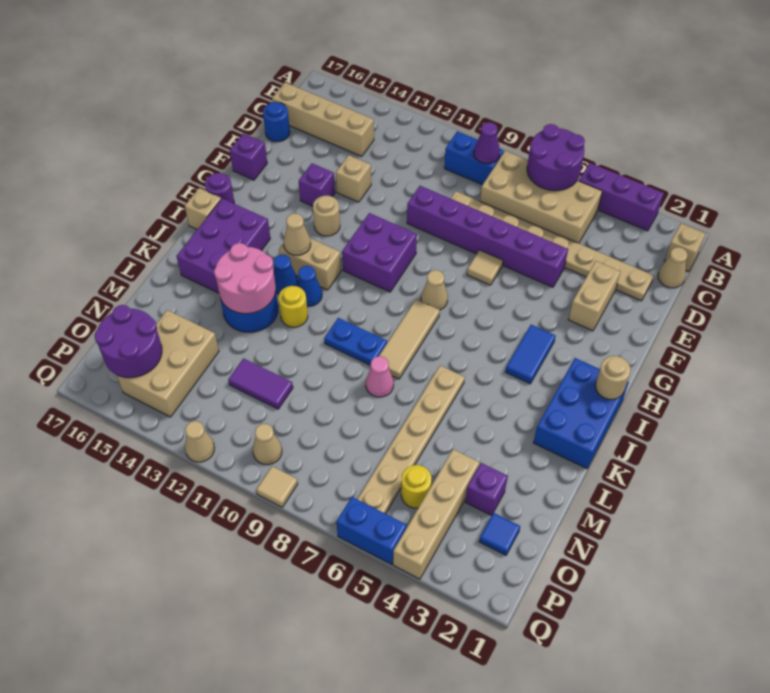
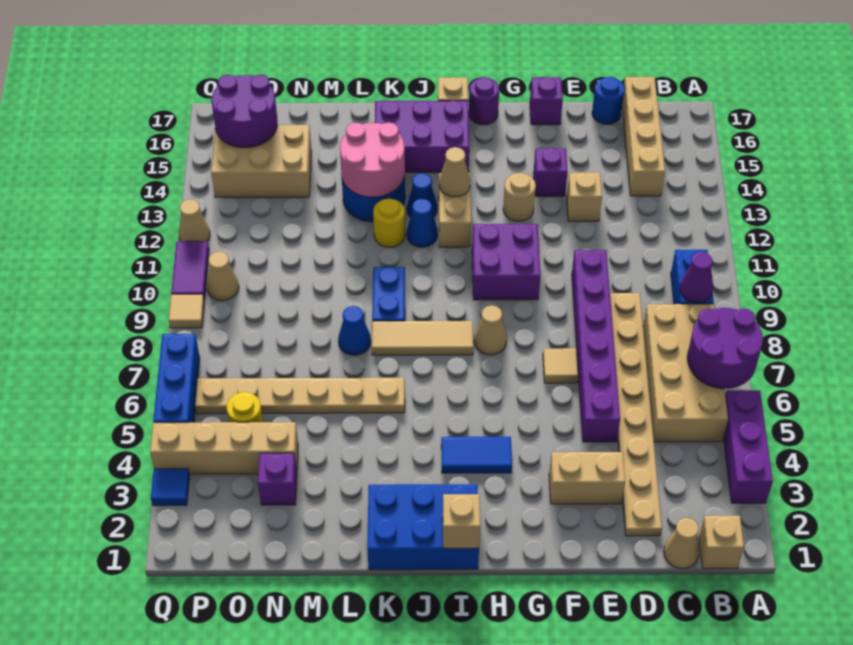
tan 1x1 round brick [595,356,631,399] -> tan 1x1 brick [443,494,480,548]
pink 1x1 cone [366,356,394,397] -> blue 1x1 cone [338,306,371,355]
purple 1x2 tile [228,358,293,409] -> purple 1x2 tile moved to [171,241,209,300]
blue 1x1 tile [479,513,520,555] -> blue 1x1 tile moved to [151,468,190,506]
blue 1x2 brick [337,497,407,564] -> blue 1x3 brick [153,334,200,423]

